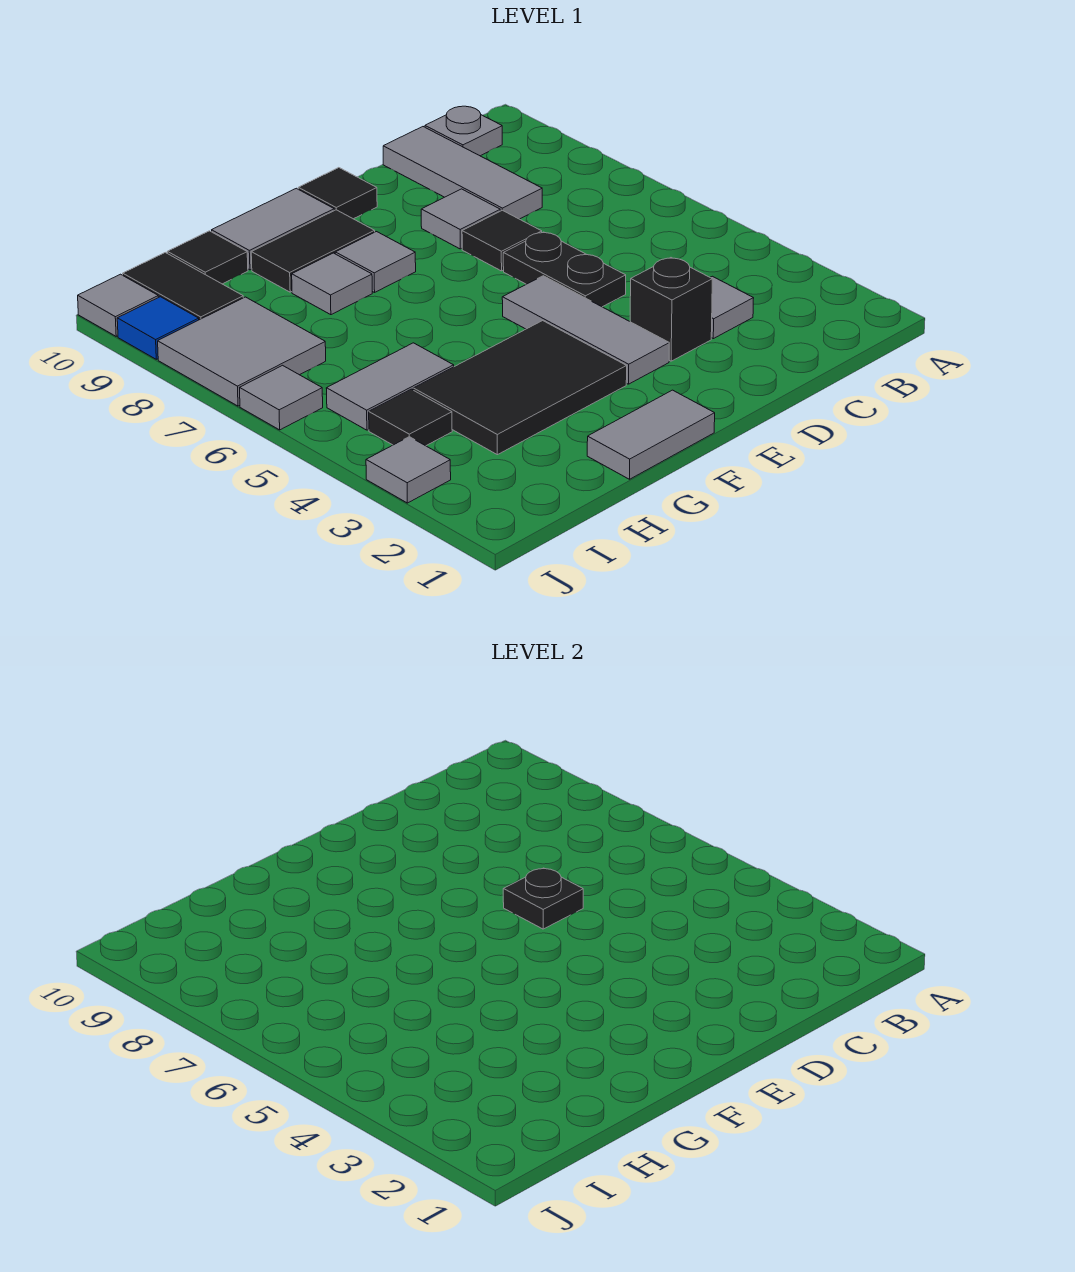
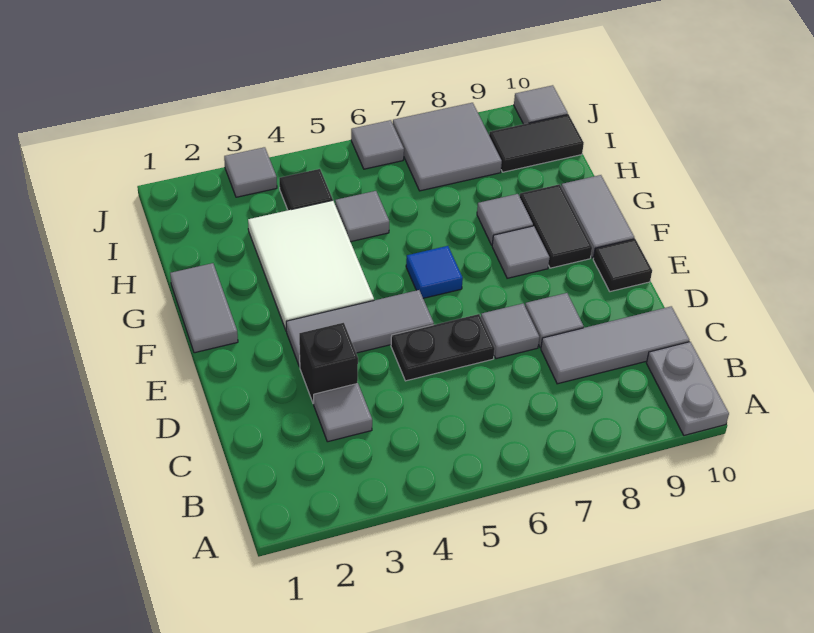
grey 1x1 plate [425,106,502,156] -> grey 1x2 plate [647,342,729,435]
black 1x1 plate [503,868,583,929] -> none
black 1x1 tile [462,210,542,271] -> grey 1x1 tile [481,304,539,359]
black 2x3 tile [413,321,627,455] -> white 2x3 tile [248,200,374,330]
grey 1x2 tile [326,343,454,430] -> grey 1x1 tile [335,191,389,242]
black 1x1 tile [167,231,248,284] -> none
blue 1x1 tile [117,297,199,359] -> blue 1x1 tile moved to [406,246,463,298]

